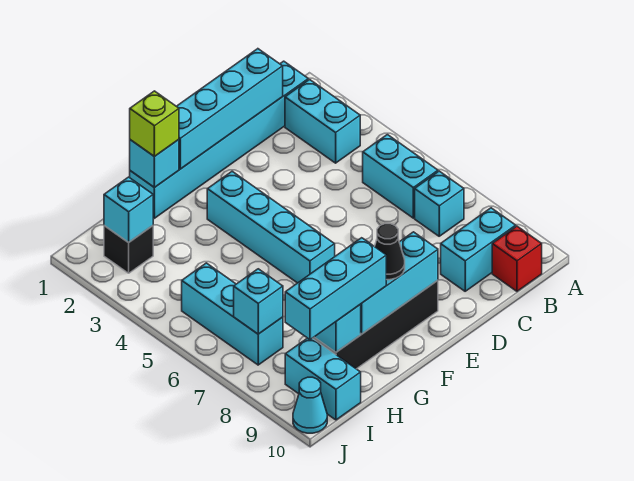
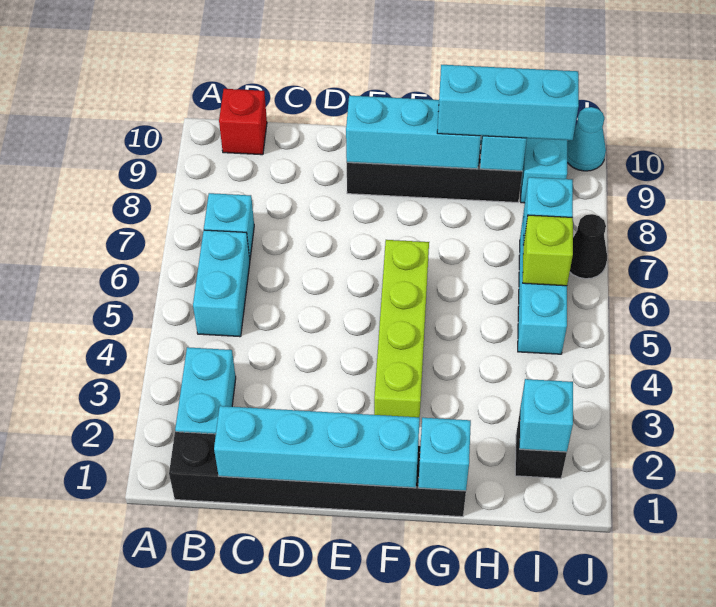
cyan 1x6 brick [130,61,308,218] -> black 1x6 brick [169,432,466,517]
cyan 1x2 brick [441,208,516,291] -> none
cyan 1x4 brick [207,171,335,283] -> lime 1x4 brick [374,240,429,417]
black 1x1 cone [375,224,405,280] -> black 1x1 cone moved to [570,214,607,279]
lime 1x1 brick [130,91,179,157] -> lime 1x1 brick moved to [523,215,573,286]

